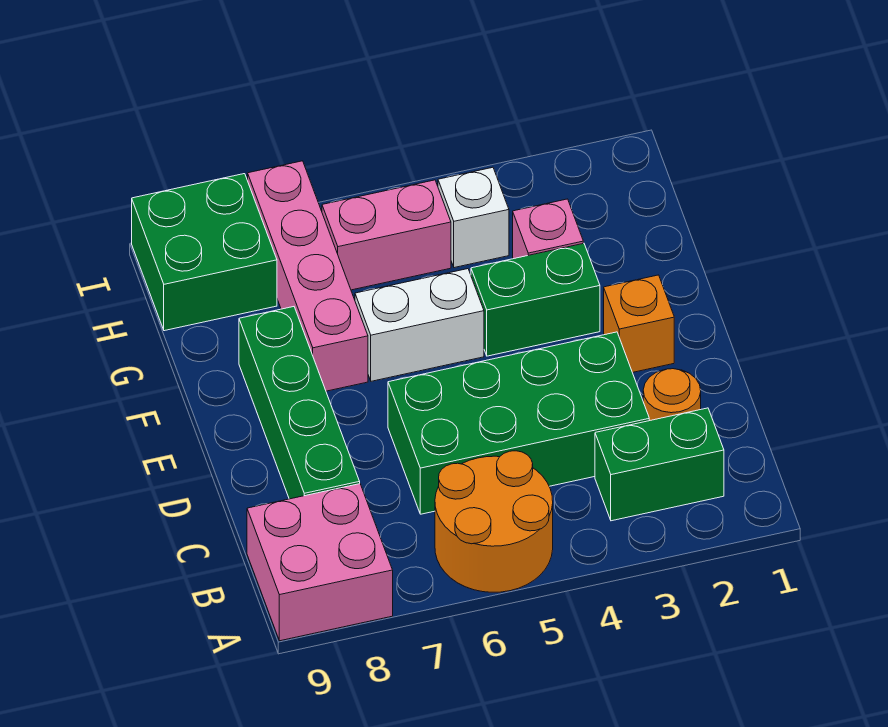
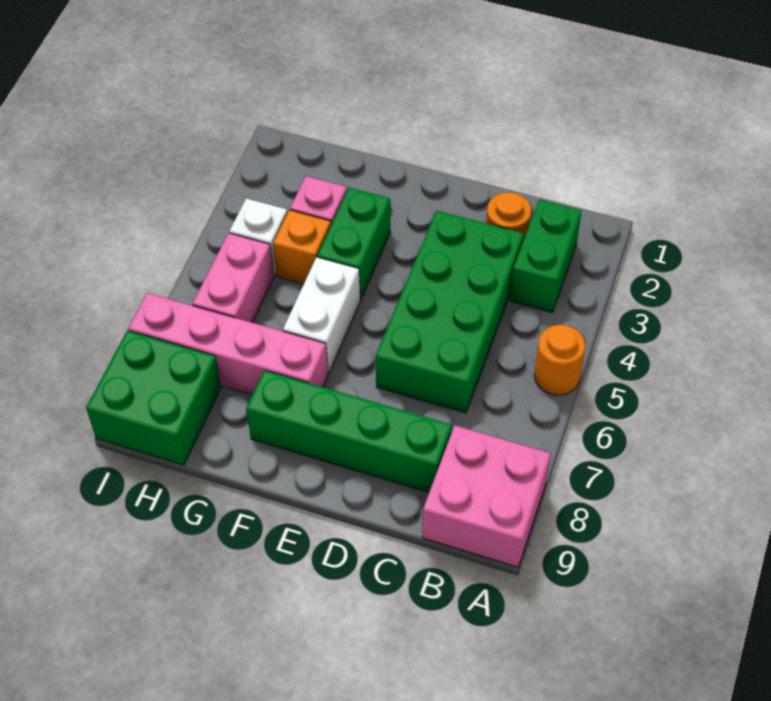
orange 2x2 round brick [435,451,553,592] -> orange 1x1 round brick [534,325,586,395]
orange 1x1 brick [604,275,674,372] -> orange 1x1 brick moved to [273,210,331,284]

